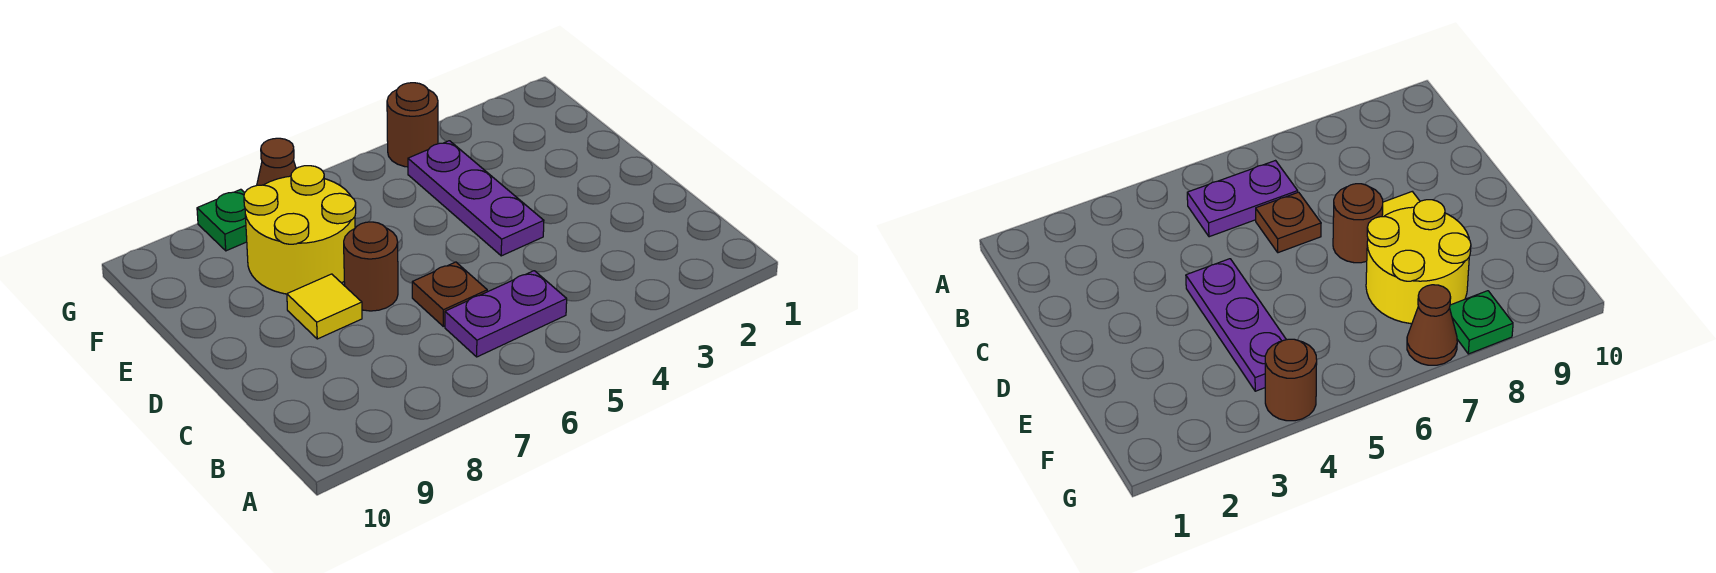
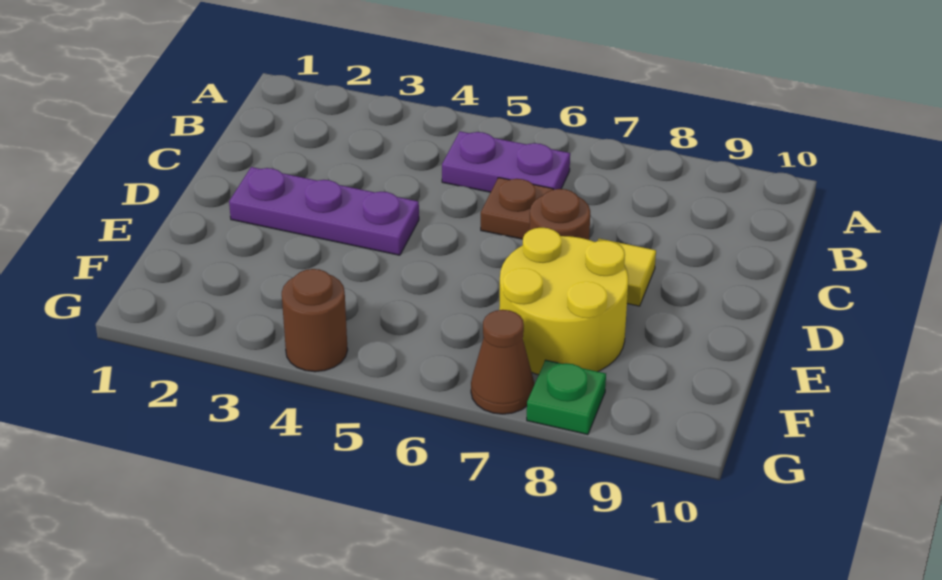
purple 1x3 plate [408,141,544,256] -> purple 1x3 plate turned to [229,167,419,255]

